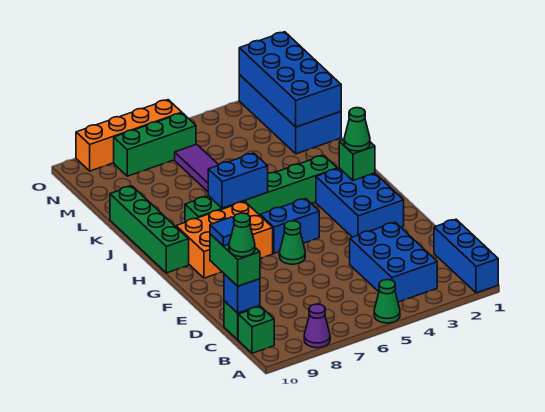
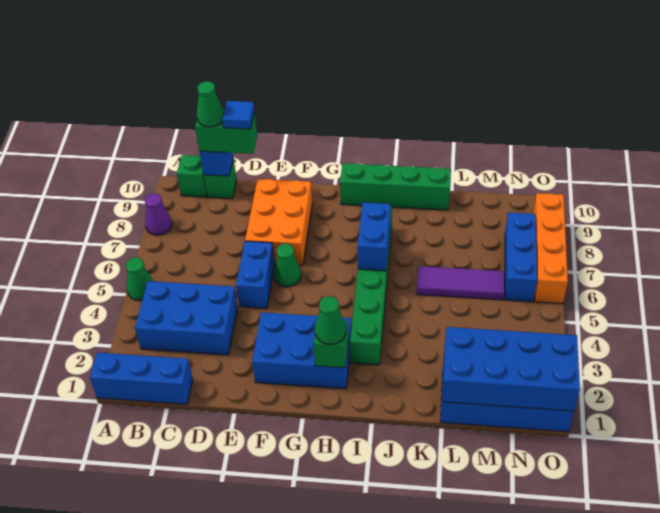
blue 1x2 brick [260,199,319,254] -> blue 1x2 brick moved to [236,241,275,309]
orange 2x3 brick [176,202,273,278] -> orange 2x3 brick moved to [245,179,312,265]
green 1x3 brick [114,113,196,176] -> blue 1x3 brick [505,213,537,302]

